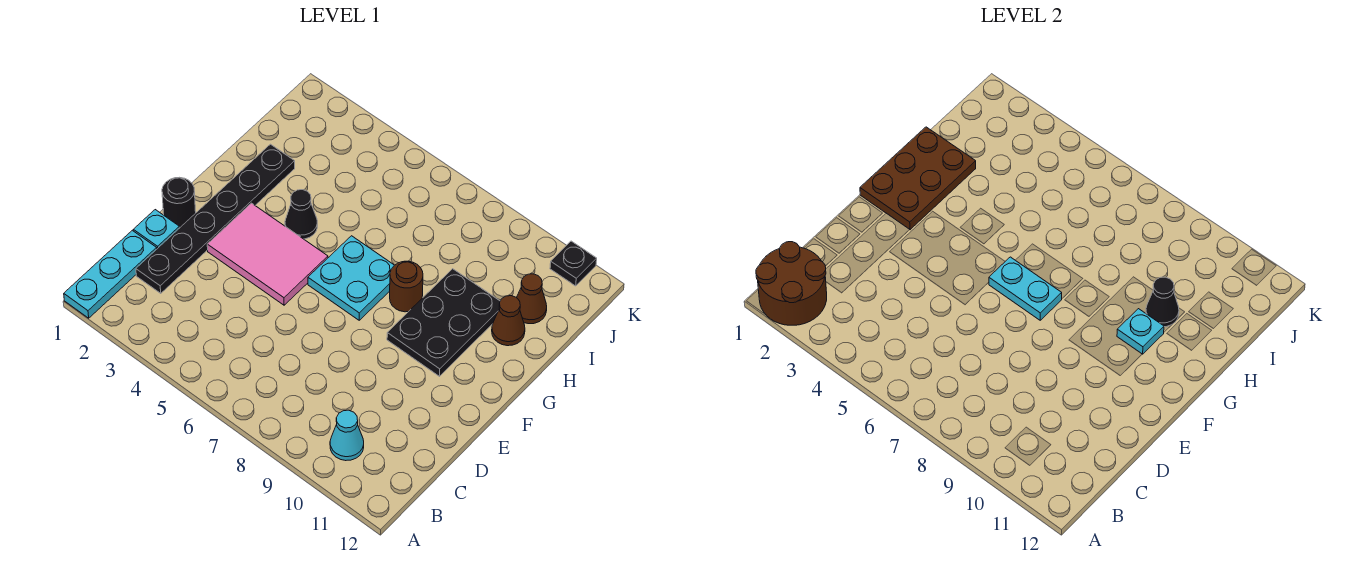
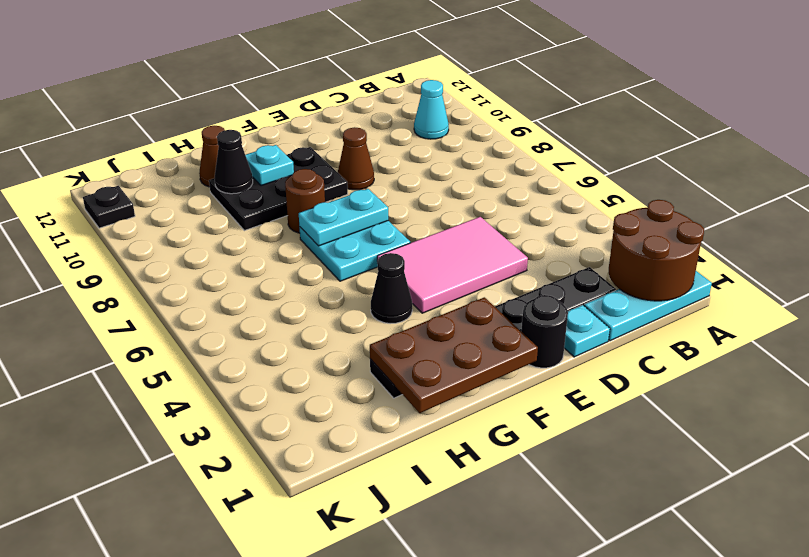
pink 2x3 tile [207,203,328,305] -> pink 2x3 tile turned to [377,217,528,313]
cyan 1x2 plate [989,257,1062,320] -> cyan 1x2 plate turned to [299,189,388,246]
brown 1x1 cone [517,274,547,324] -> brown 1x1 cone moved to [338,127,374,190]

